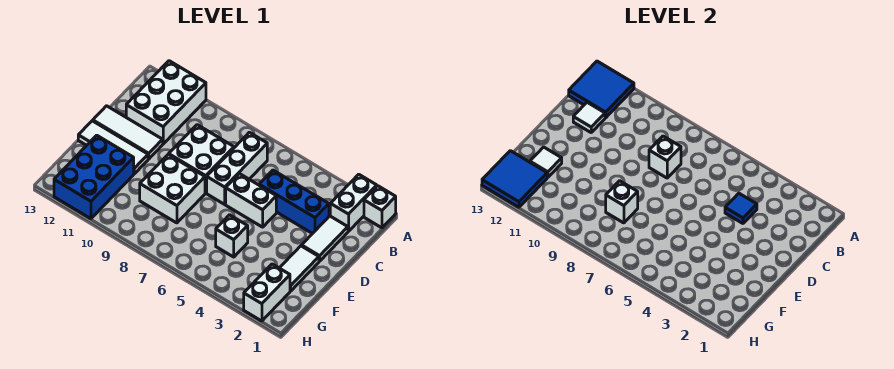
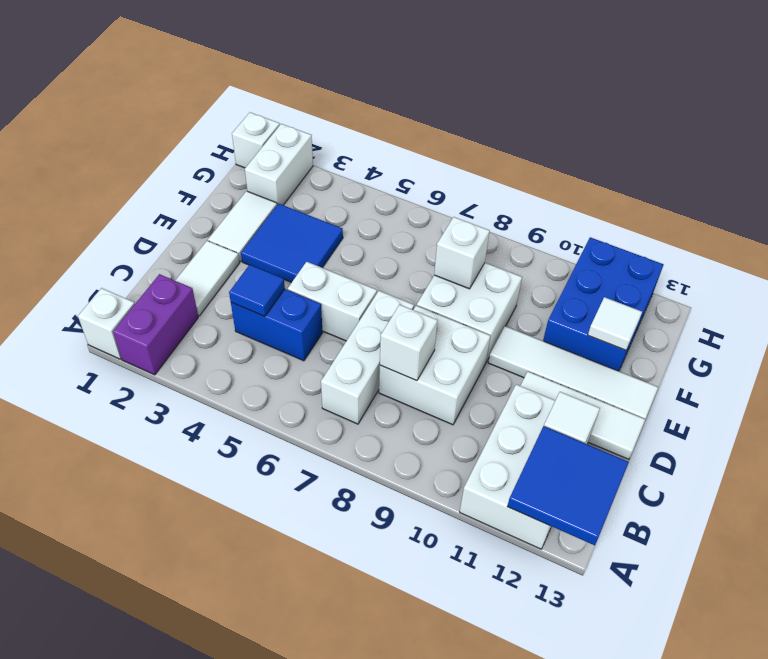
white 1x2 brick [330,174,377,231] -> purple 1x2 brick [113,274,198,375]
blue 1x3 brick [259,170,329,234] -> blue 1x2 brick [231,289,323,361]
white 1x3 tile [78,121,148,174] -> white 1x4 tile [488,326,658,419]
white 1x1 brick [216,215,248,257] -> white 1x1 brick moved to [232,112,280,168]
blue 2x2 tile [482,151,547,207] -> blue 2x2 tile moved to [241,204,343,283]

